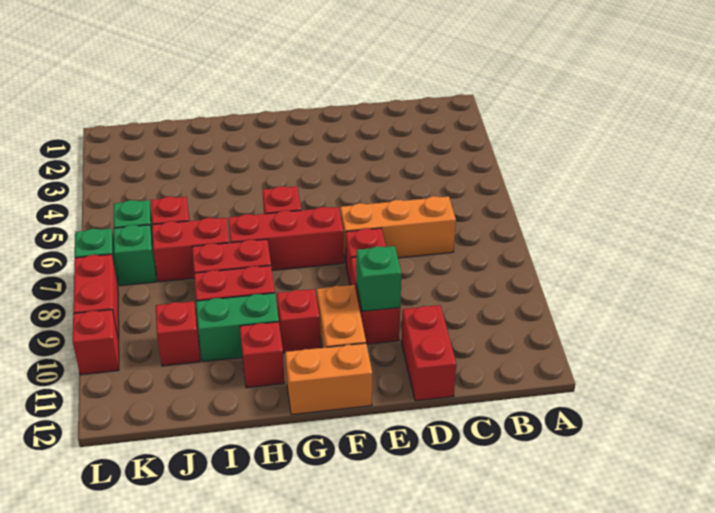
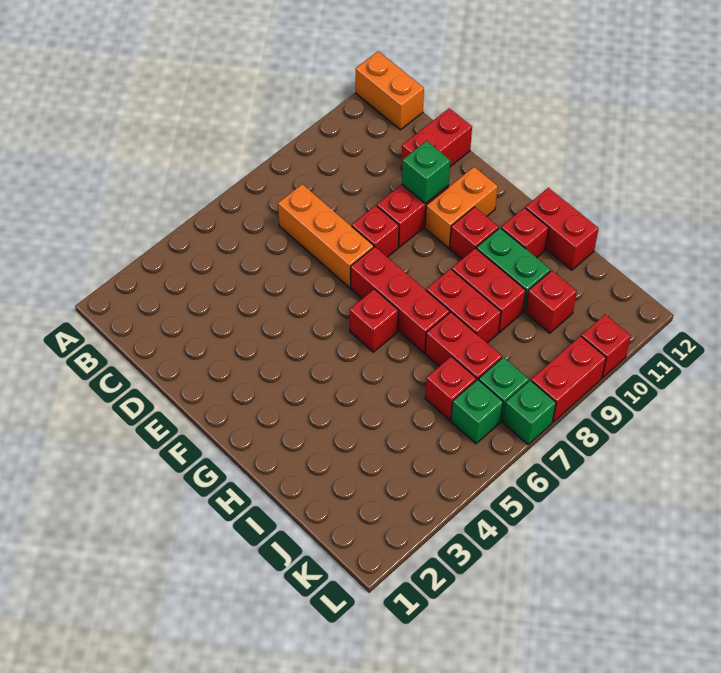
orange 1x2 brick [285,343,372,415] -> orange 1x2 brick moved to [356,51,424,130]
none -> red 1x2 brick [525,188,599,270]

